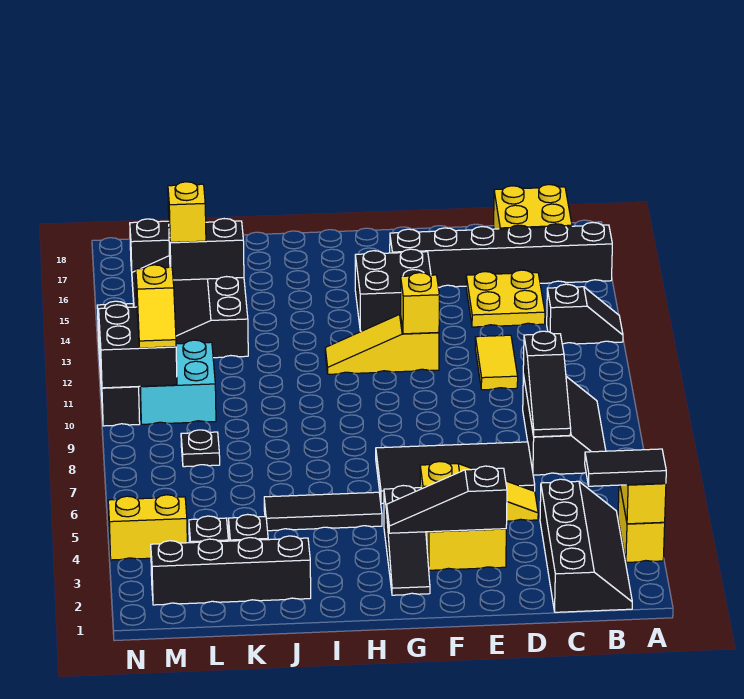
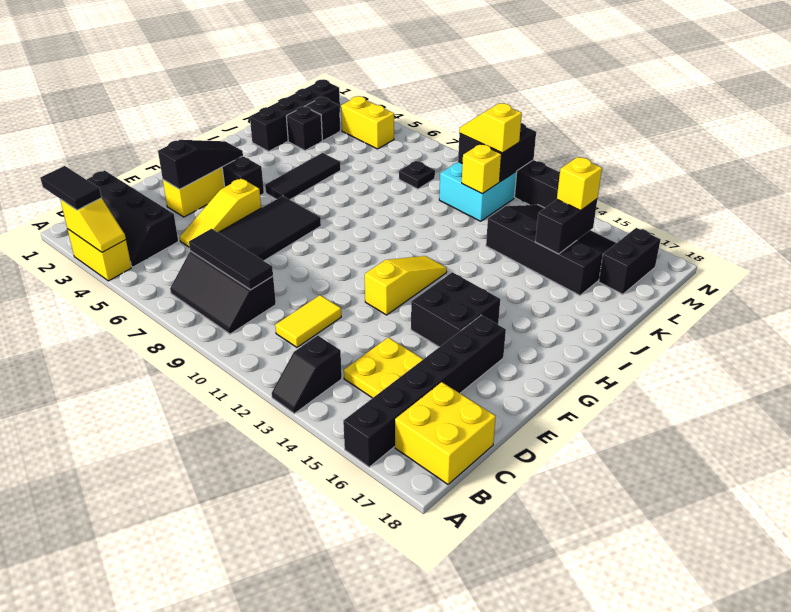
black 1x2 tile [585,449,666,486] -> black 1x2 tile turned to [41,166,101,210]
black 1x3 slope [523,331,571,437] -> black 1x3 tile [189,229,273,290]
yellow 1x2 tile [475,335,518,390] -> yellow 1x2 tile turned to [275,295,341,347]
yellow 1x1 brick [401,273,439,334] -> yellow 1x1 brick moved to [462,144,502,194]
yellow 1x2 brick [108,495,187,560] -> yellow 1x2 brick turned to [341,96,394,149]

